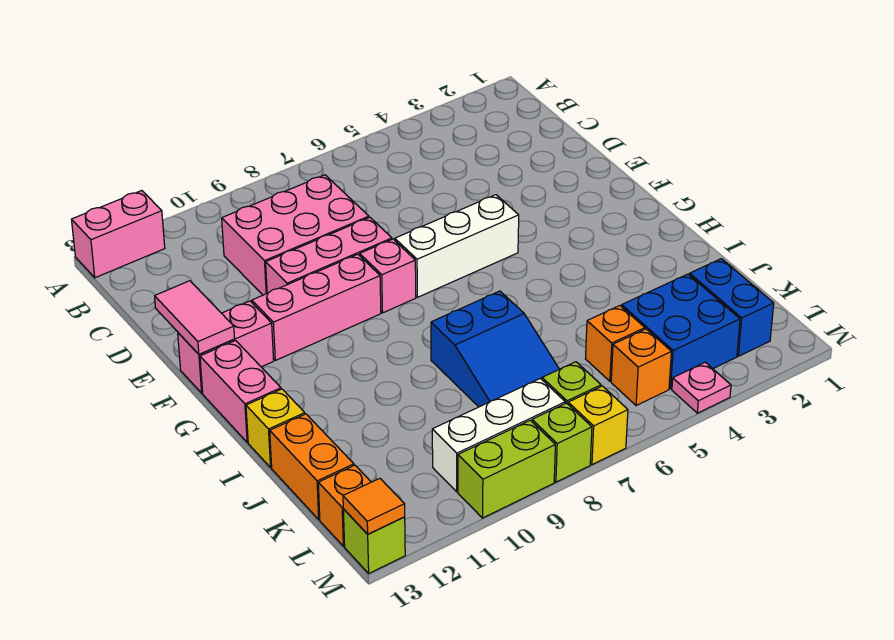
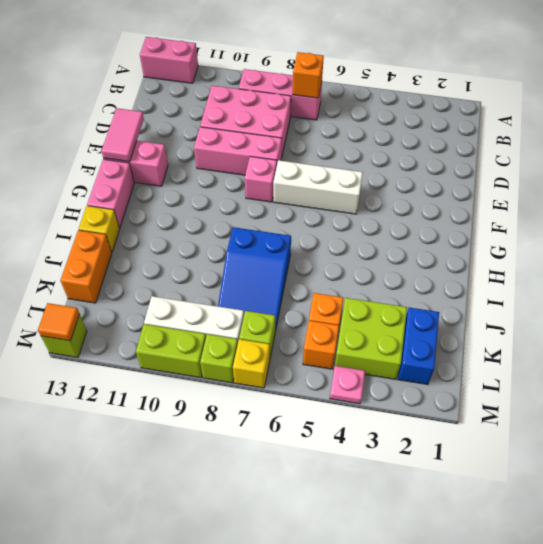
pink 1x3 brick [252,254,381,360] -> pink 1x3 brick moved to [239,69,322,120]
blue 2x2 brick [622,274,740,389] -> lime 2x2 brick [335,298,407,379]
orange 1x1 brick [318,465,371,546] -> orange 1x1 brick moved to [293,52,324,98]

